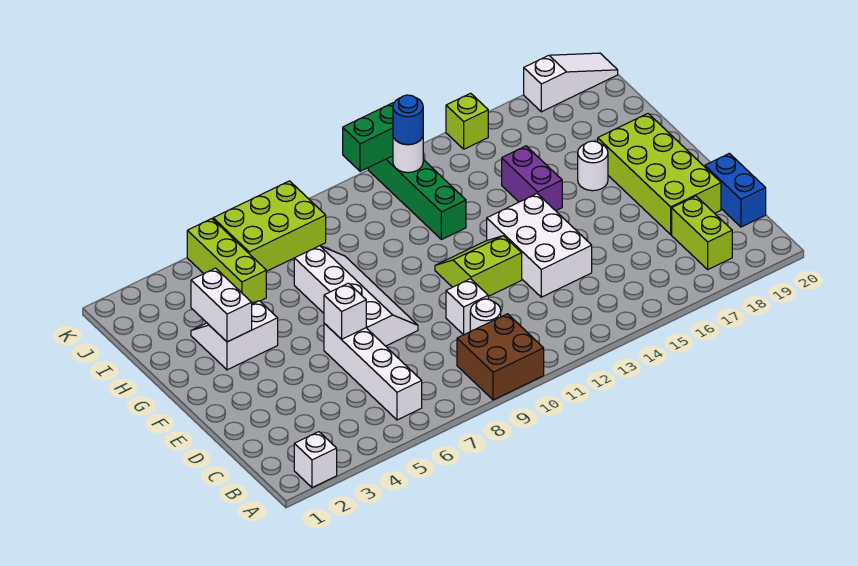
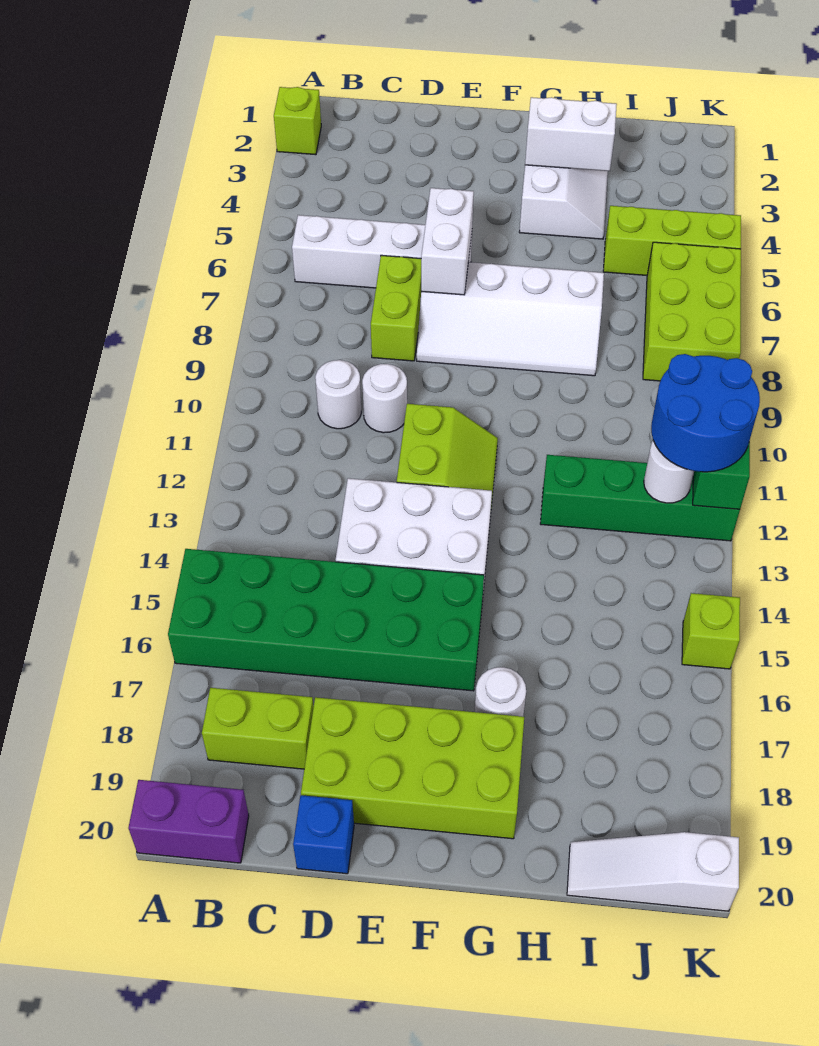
white 1x1 brick [294,432,337,488] -> lime 1x1 brick [274,87,321,155]
brown 2x2 brick [457,314,544,400] -> none
none -> green 2x6 brick [168,549,484,691]
blue 1x2 brick [705,153,766,227] -> blue 1x1 brick [293,795,354,874]
none -> lime 1x2 brick [371,255,421,361]
white 1x1 brick [446,279,488,335] -> white 1x1 round brick [362,364,407,433]
white 1x1 brick [324,283,366,339] -> white 1x2 brick [421,188,474,295]
purple 1x2 brick [502,146,562,211] -> purple 1x2 brick moved to [128,780,249,863]
blue 1x1 round brick [393,95,423,145] -> blue 2x2 round brick [651,354,760,472]
white 1x3 slope [524,53,618,112] -> white 1x3 slope turned to [567,832,739,911]

